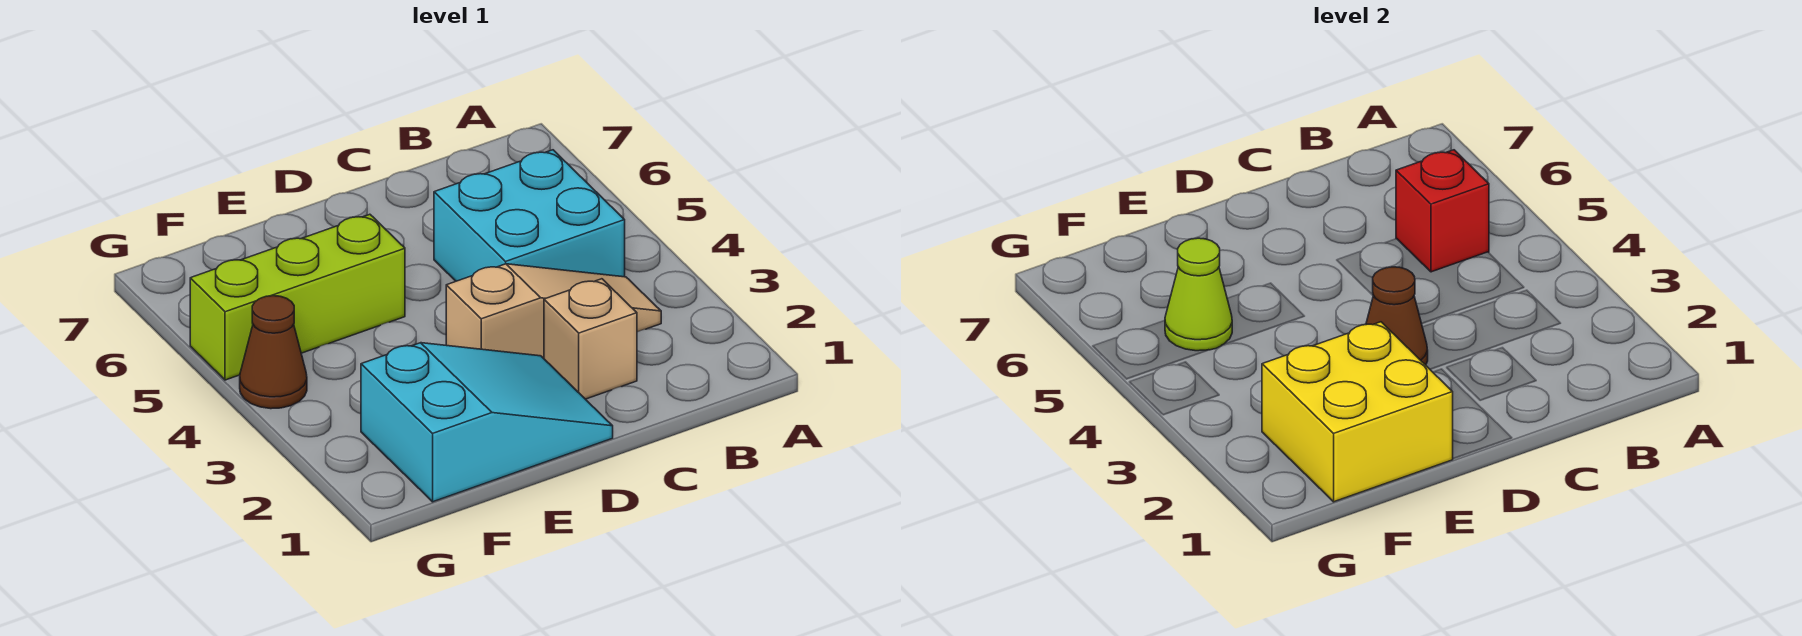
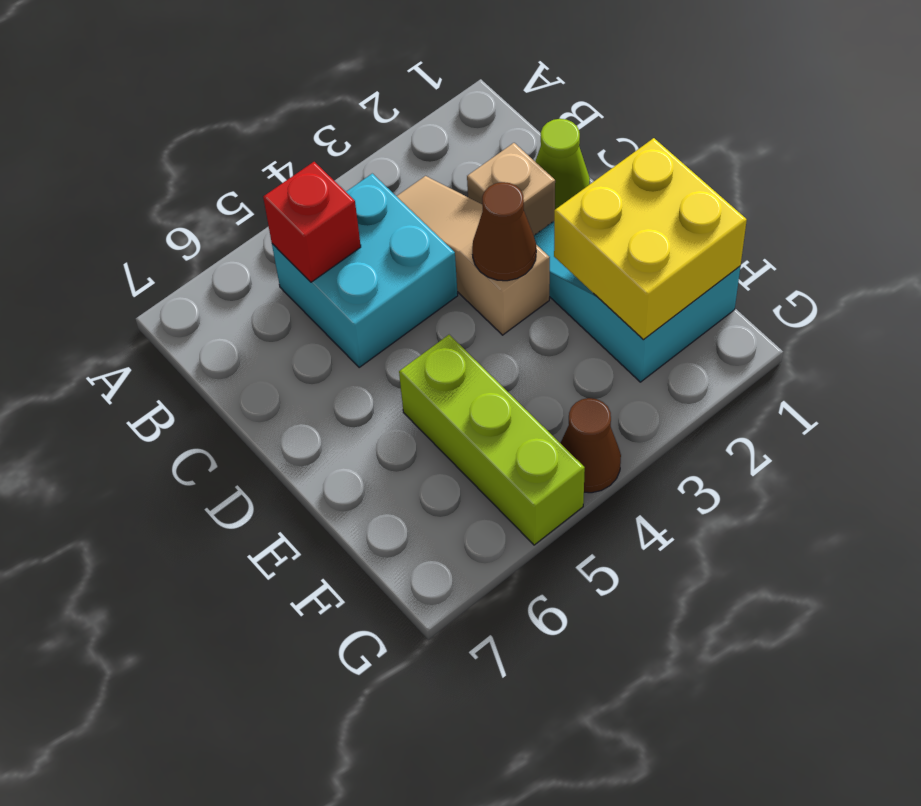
lime 1x1 cone [1165,238,1232,351] -> lime 1x1 cone moved to [535,119,590,209]

